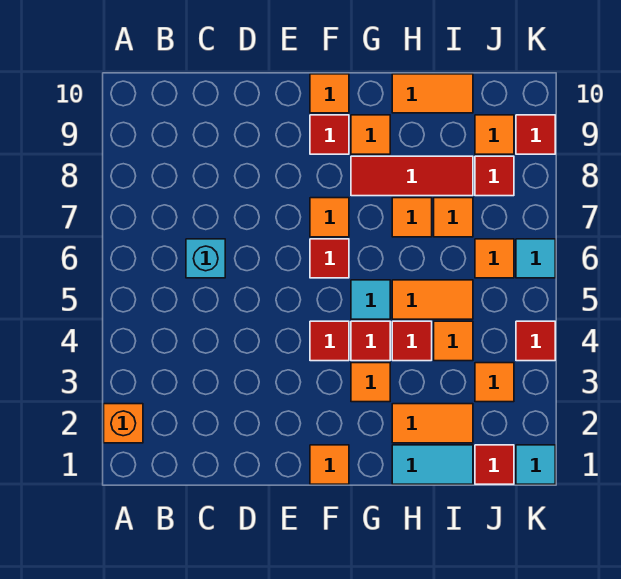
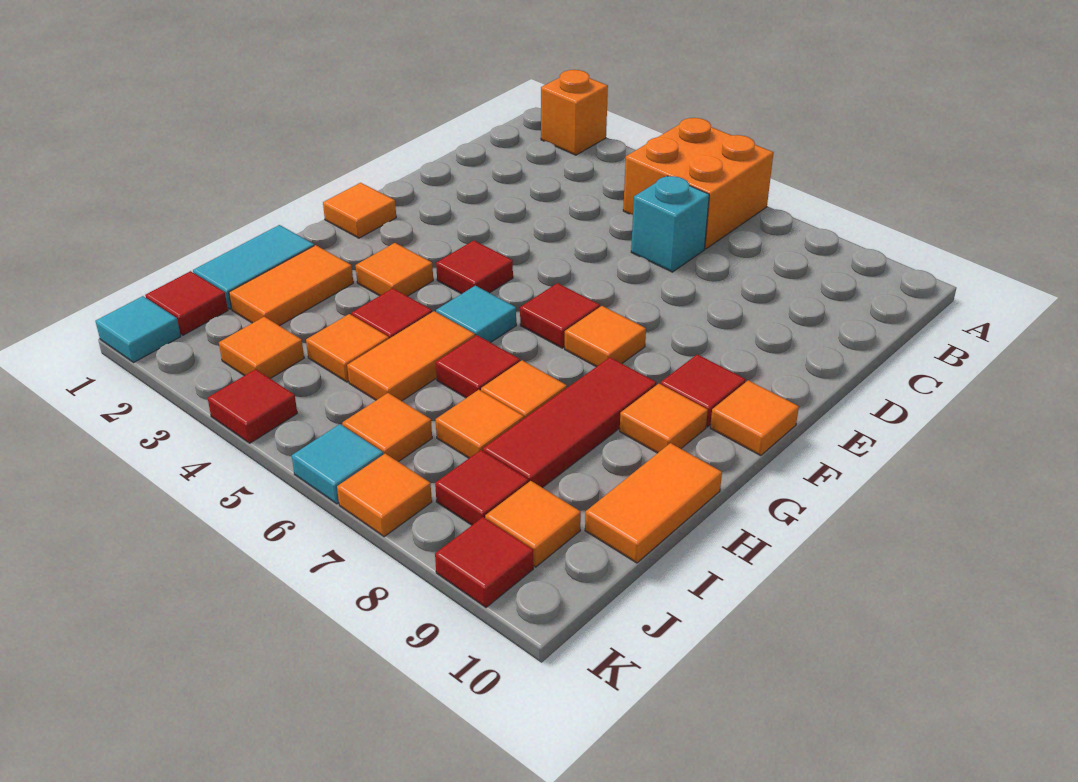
none -> orange 2x2 brick [623,118,774,249]
red 1x1 tile [351,321,390,361] -> red 1x1 tile moved to [436,335,520,398]
none -> orange 1x1 tile [337,453,432,537]

